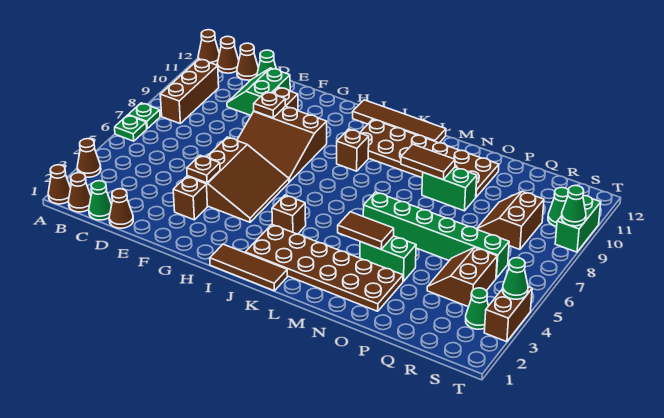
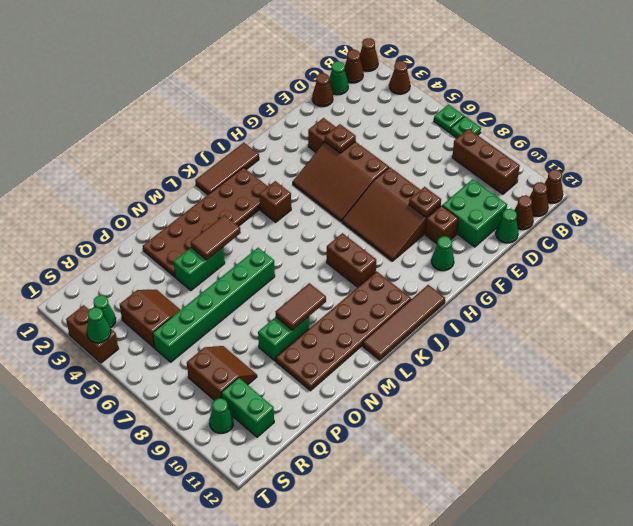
green 2x2 slope [227,68,290,115] -> green 2x2 brick [442,179,507,247]
brown 3x3 slope [237,106,327,182] -> brown 3x3 slope turned to [342,167,441,261]
brown 1x1 brick [337,129,369,171] -> brown 1x2 brick [327,233,376,287]
green 1x2 brick [555,196,601,252] -> green 1x2 brick moved to [221,378,274,437]
green 1x1 cone [561,185,586,226] -> green 1x1 cone moved to [431,236,454,271]

